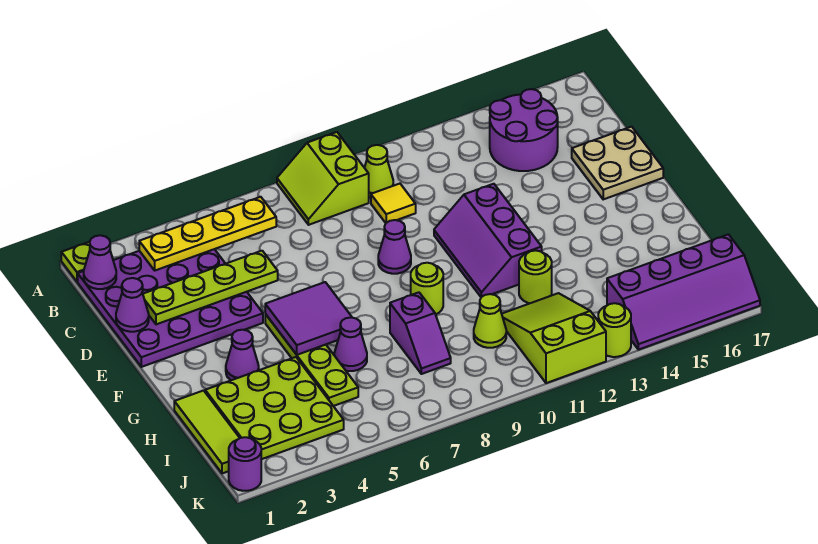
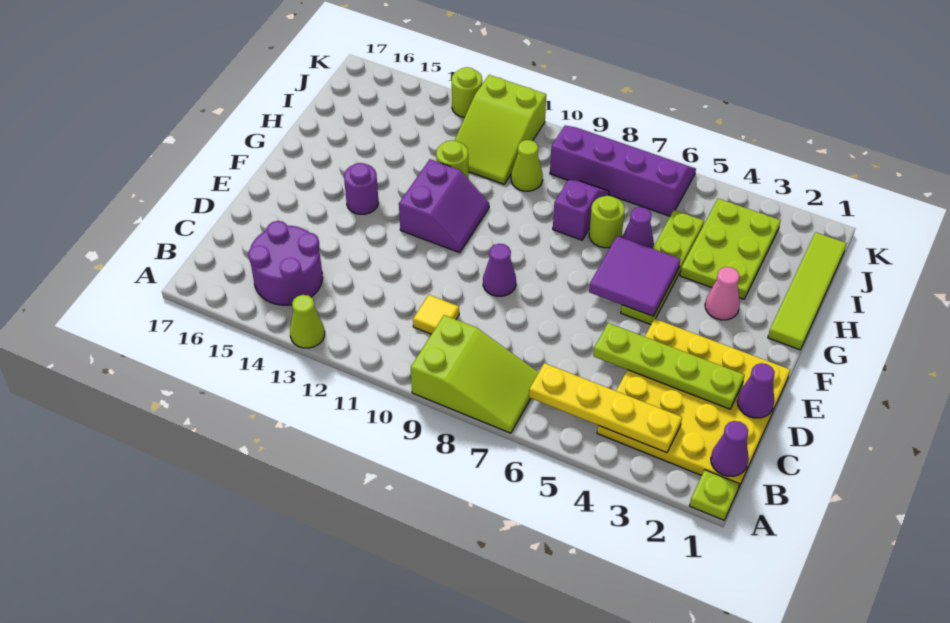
lime 2x2 slope [277,132,369,225] -> lime 2x3 slope [411,315,539,433]
purple 4x4 plate [78,249,263,367] -> yellow 4x4 plate [597,319,790,489]
lime 1x1 cone [365,145,393,198] -> lime 1x1 cone moved to [290,295,325,348]
tan 2x2 plate [572,127,663,199] -> none
purple 2x3 slope [434,184,542,297] -> purple 2x2 slope [399,159,489,253]
purple 1x1 cone [226,330,259,380] -> pink 1x1 cone [705,267,740,320]
lime 1x1 round brick [411,263,443,314] -> lime 1x1 round brick moved to [589,196,625,248]
lime 1x3 tile [174,391,239,473] -> lime 1x4 tile [768,232,847,350]
lime 3x3 plate [205,357,344,459] -> lime 2x3 plate [680,199,781,299]
purple 2x4 slope [607,234,760,350] -> purple 2x4 slope moved to [550,126,696,216]
purple 1x1 round brick [229,437,261,491] -> purple 1x1 round brick moved to [344,163,378,214]

